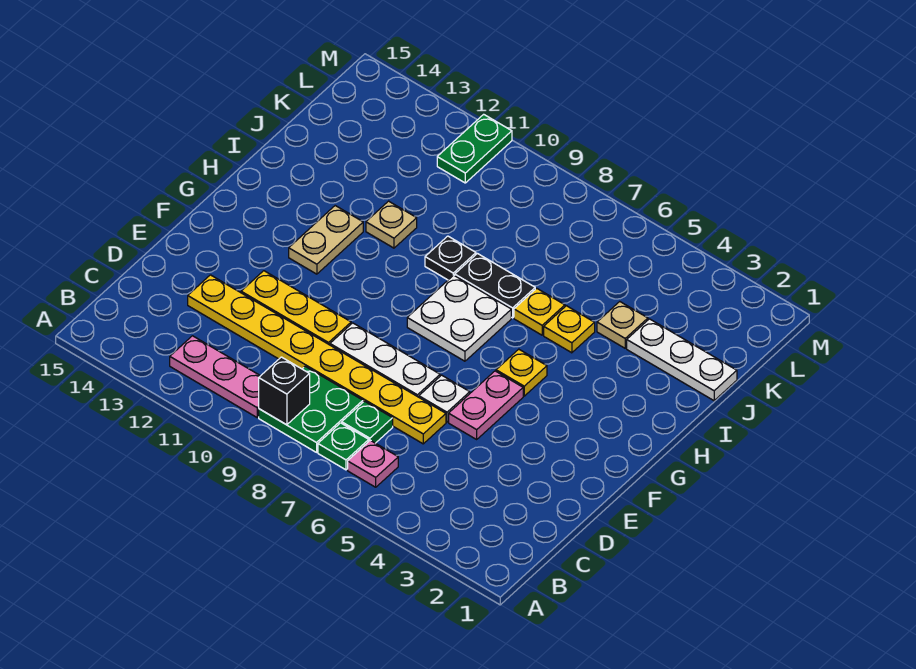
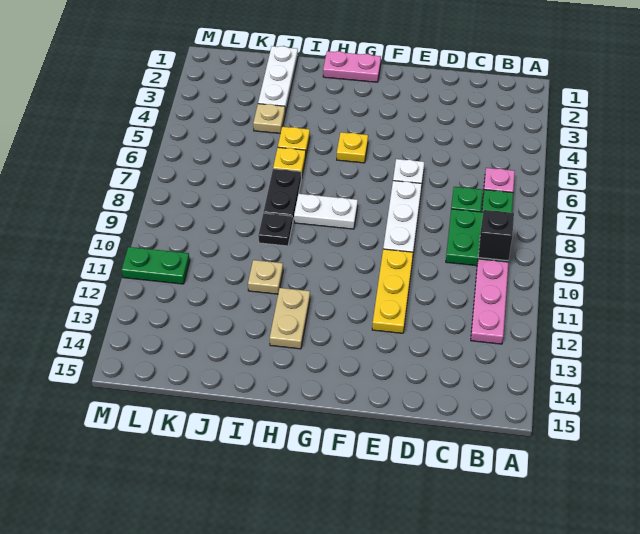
yellow 1x8 plate [188,275,446,444] -> none
pink 1x2 plate [449,371,523,439] -> pink 1x2 plate moved to [323,51,381,82]
white 2x2 plate [407,275,511,361] -> white 1x2 plate [294,194,358,229]
tan 1x2 plate [289,206,363,274] -> tan 1x2 plate turned to [270,288,310,349]

